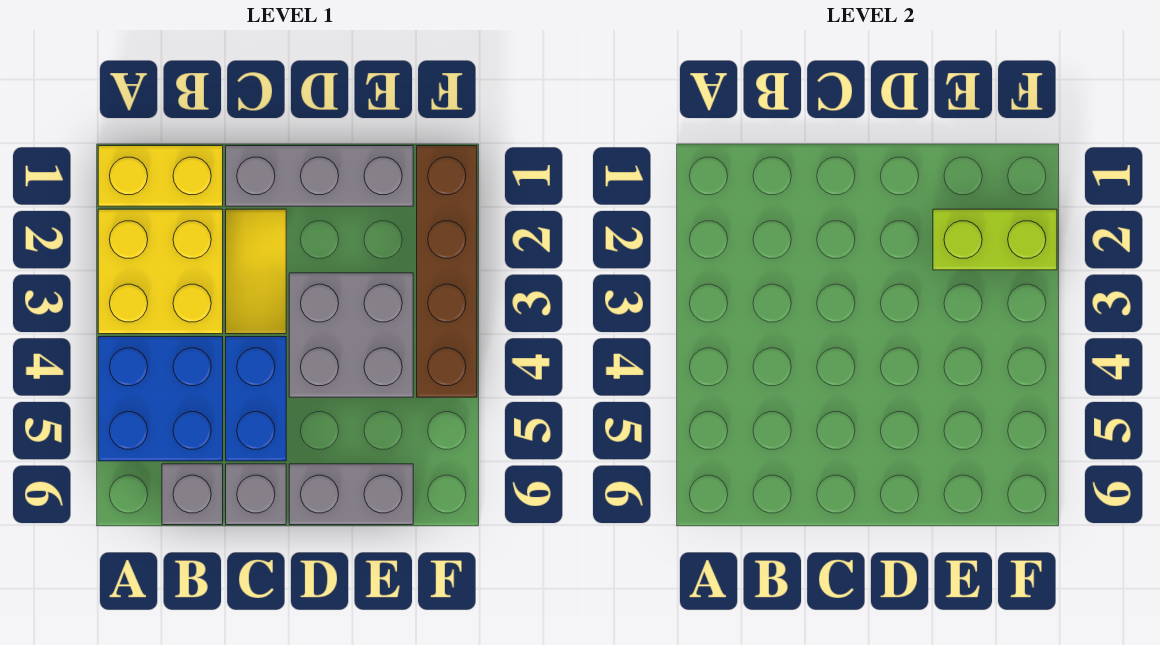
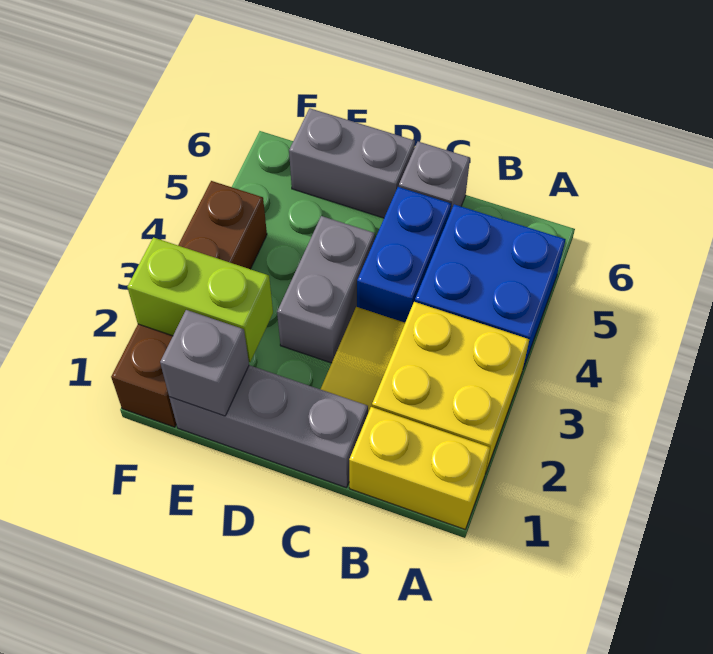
grey 1x1 brick [162,464,223,525] -> grey 1x1 brick moved to [160,310,249,416]
grey 2x2 brick [289,273,413,397] -> grey 1x2 brick [277,216,375,363]

